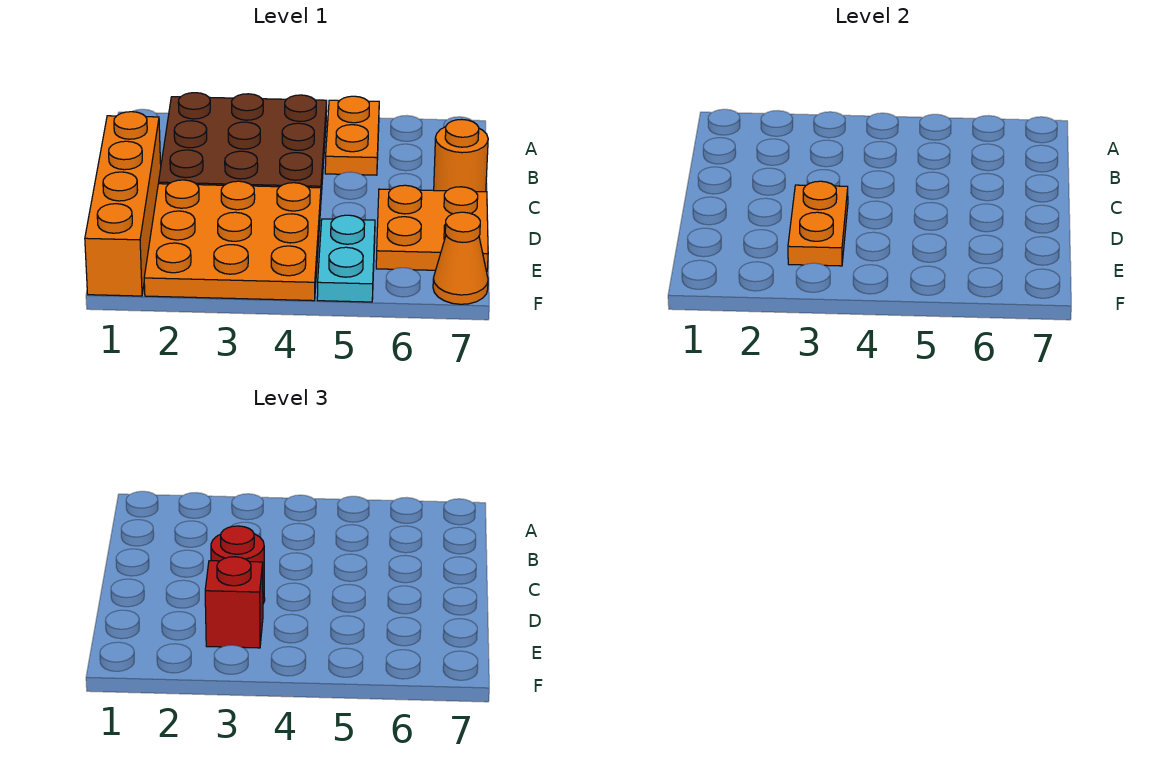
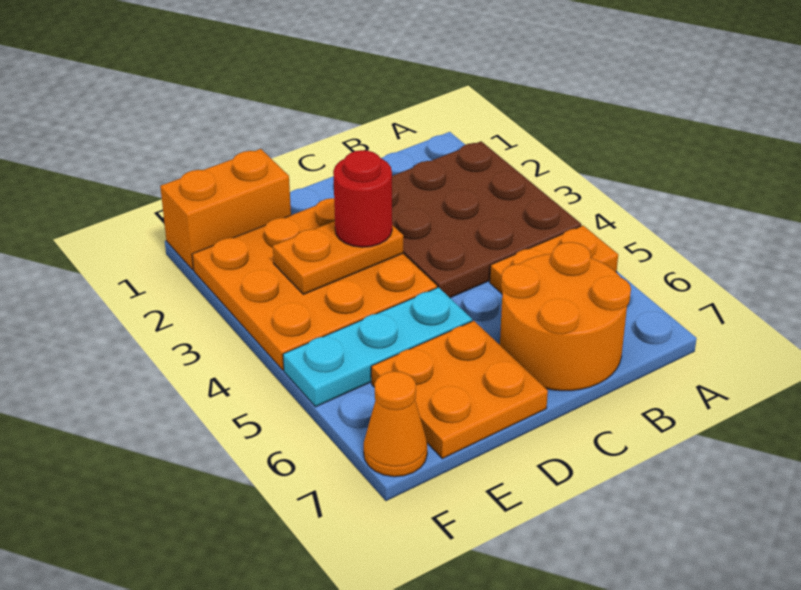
orange 1x4 brick [85,112,161,296] -> orange 1x2 brick [160,149,291,270]
orange 1x1 round brick [434,120,488,192] -> orange 2x2 round brick [500,242,631,391]
red 1x1 brick [205,557,263,648] -> none
cyan 1x2 plate [317,215,375,302] -> cyan 1x3 plate [283,287,472,407]

